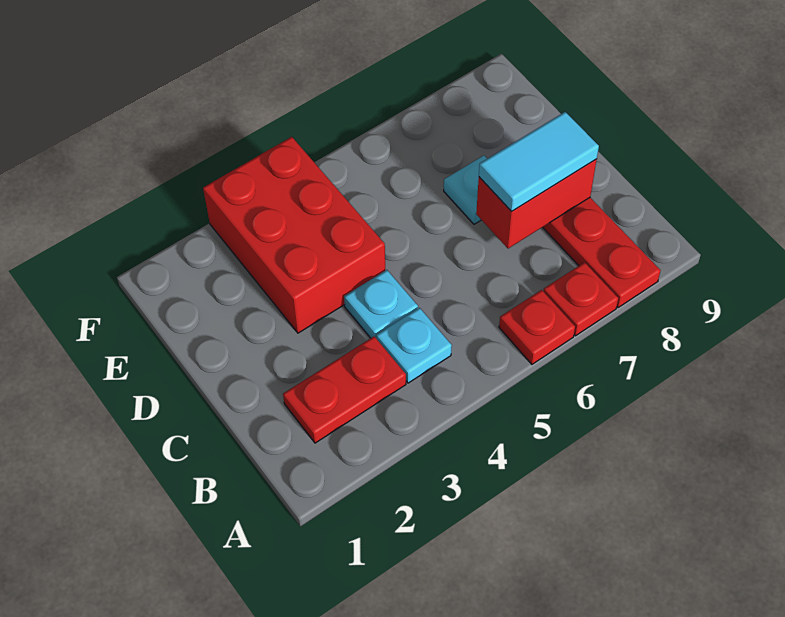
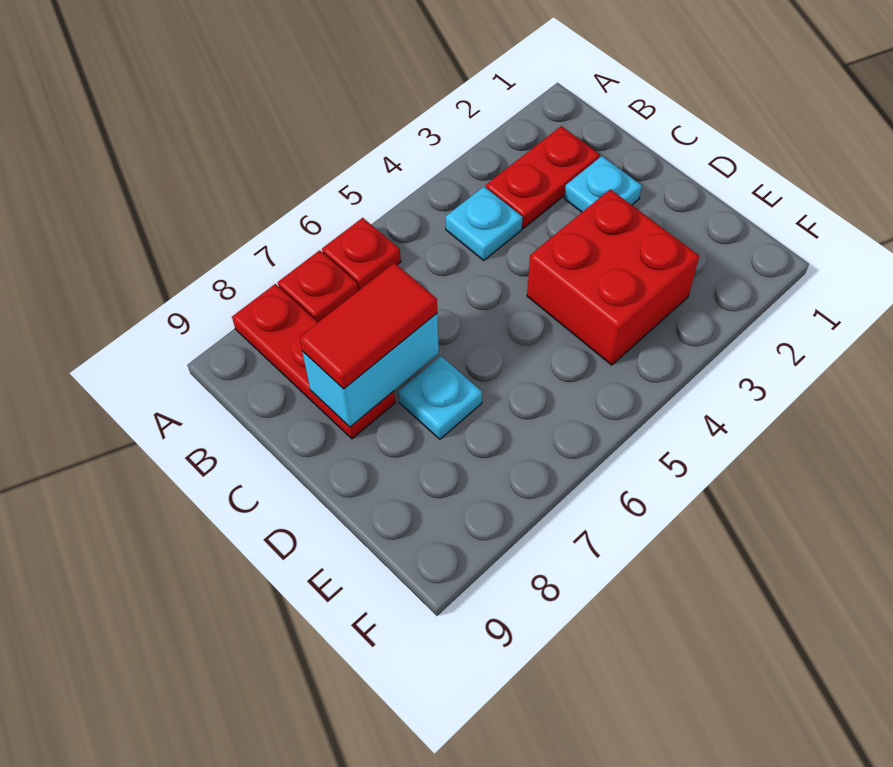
cyan 1x1 plate [344,270,418,339] -> cyan 1x1 plate moved to [564,156,642,212]
red 1x2 brick [476,159,597,249] -> cyan 1x2 brick [302,314,439,427]
cyan 1x2 tile [479,112,599,212] -> red 1x2 tile [299,263,437,389]
red 2x3 brick [203,137,385,333] -> red 2x2 brick [527,189,699,365]

